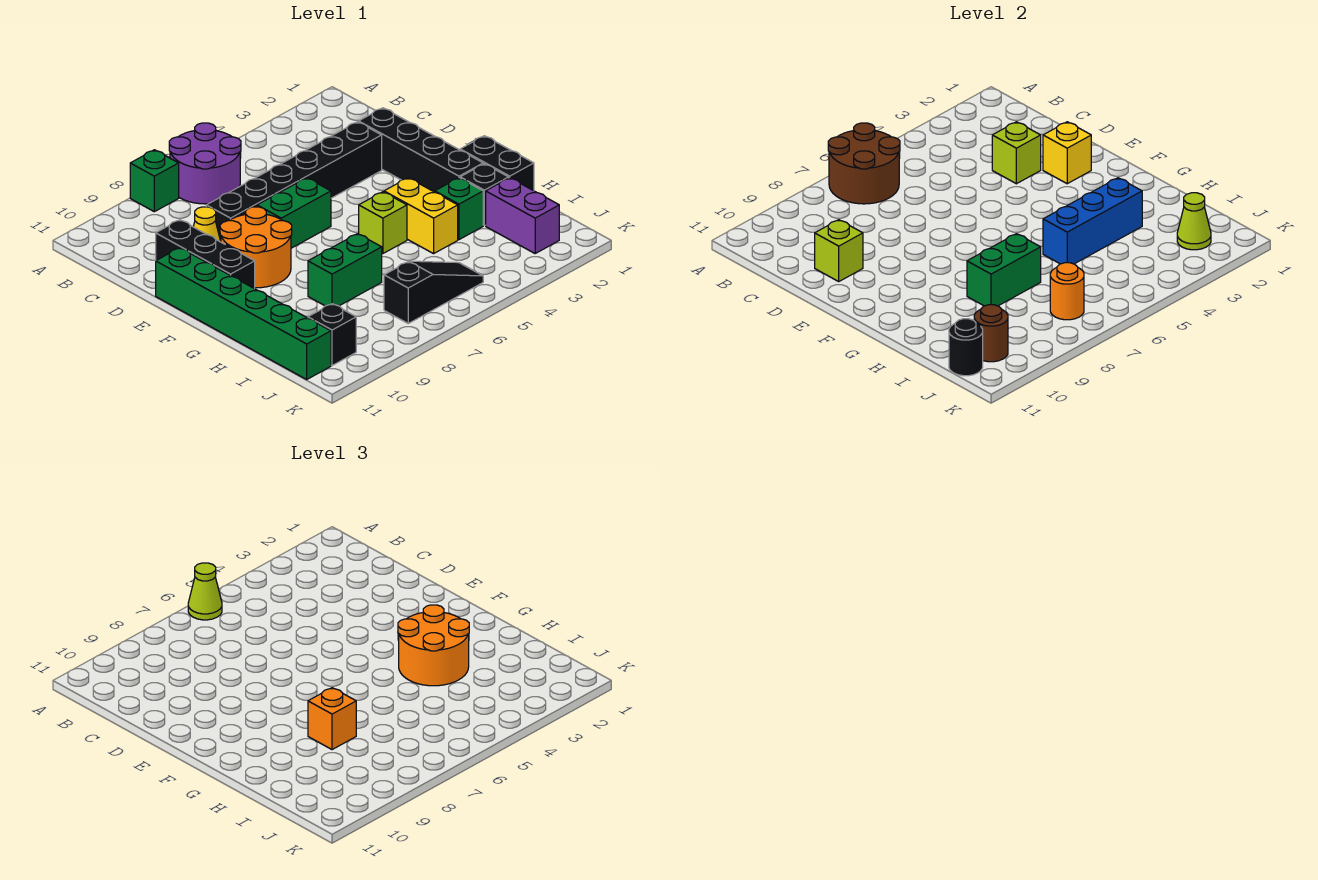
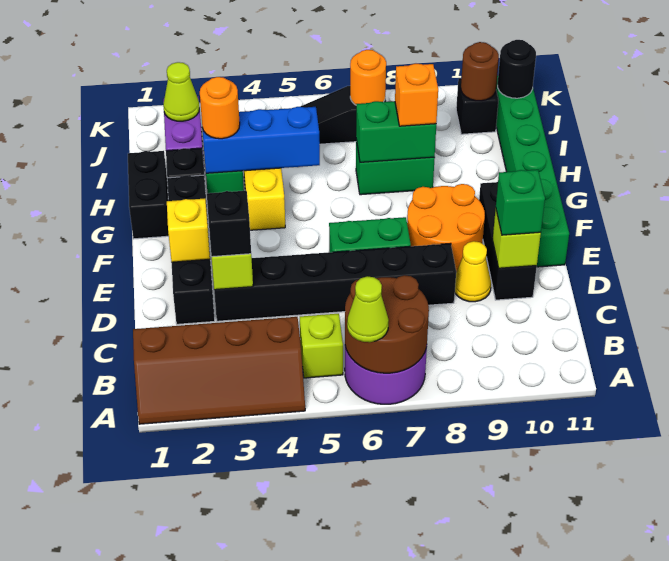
none -> brown 2x4 slope [133,317,305,424]
green 1x1 brick [130,150,179,212] -> green 1x1 brick moved to [496,170,545,235]
none -> black 1x1 brick [207,191,251,257]
orange 2x2 round brick [398,605,469,686] -> orange 1x1 round brick [200,77,240,139]
lime 1x1 brick [359,192,407,254] -> lime 1x1 brick moved to [300,314,343,378]

